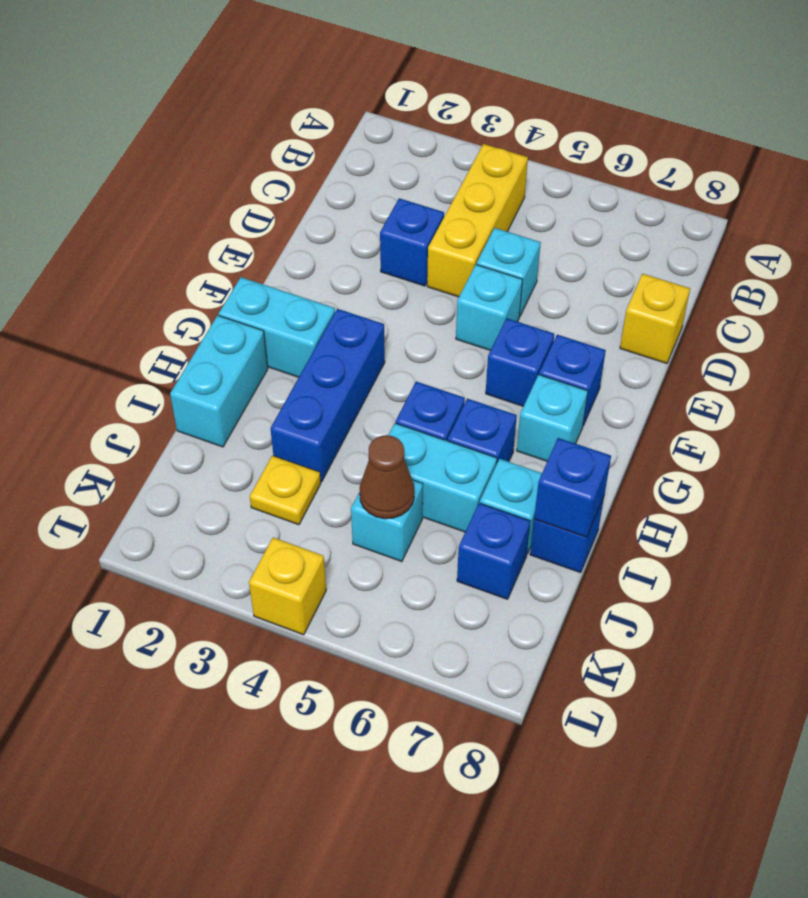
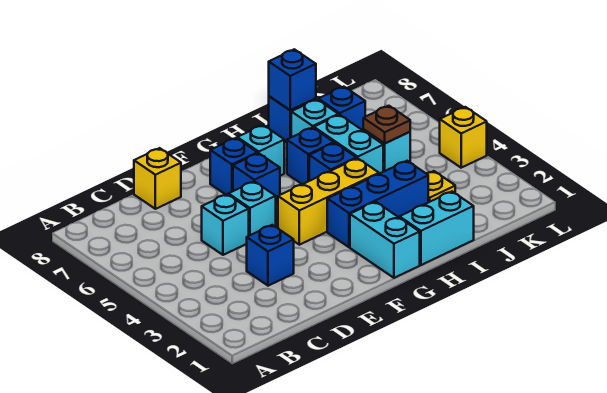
yellow 1x3 brick [427,144,528,297] -> yellow 1x3 brick moved to [278,158,379,245]
brown 1x1 cone [360,435,414,519] -> brown 1x1 plate [363,106,410,143]

